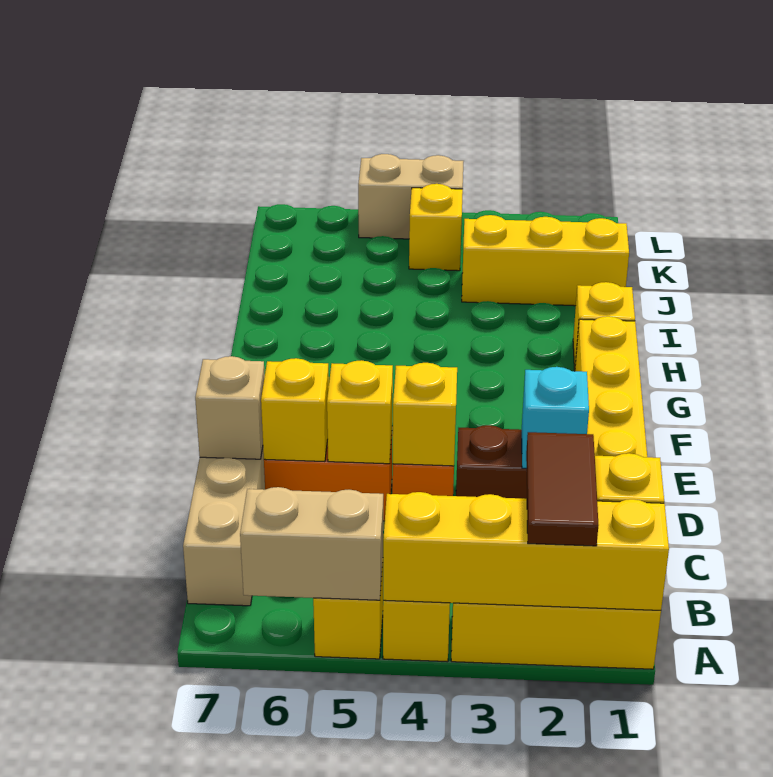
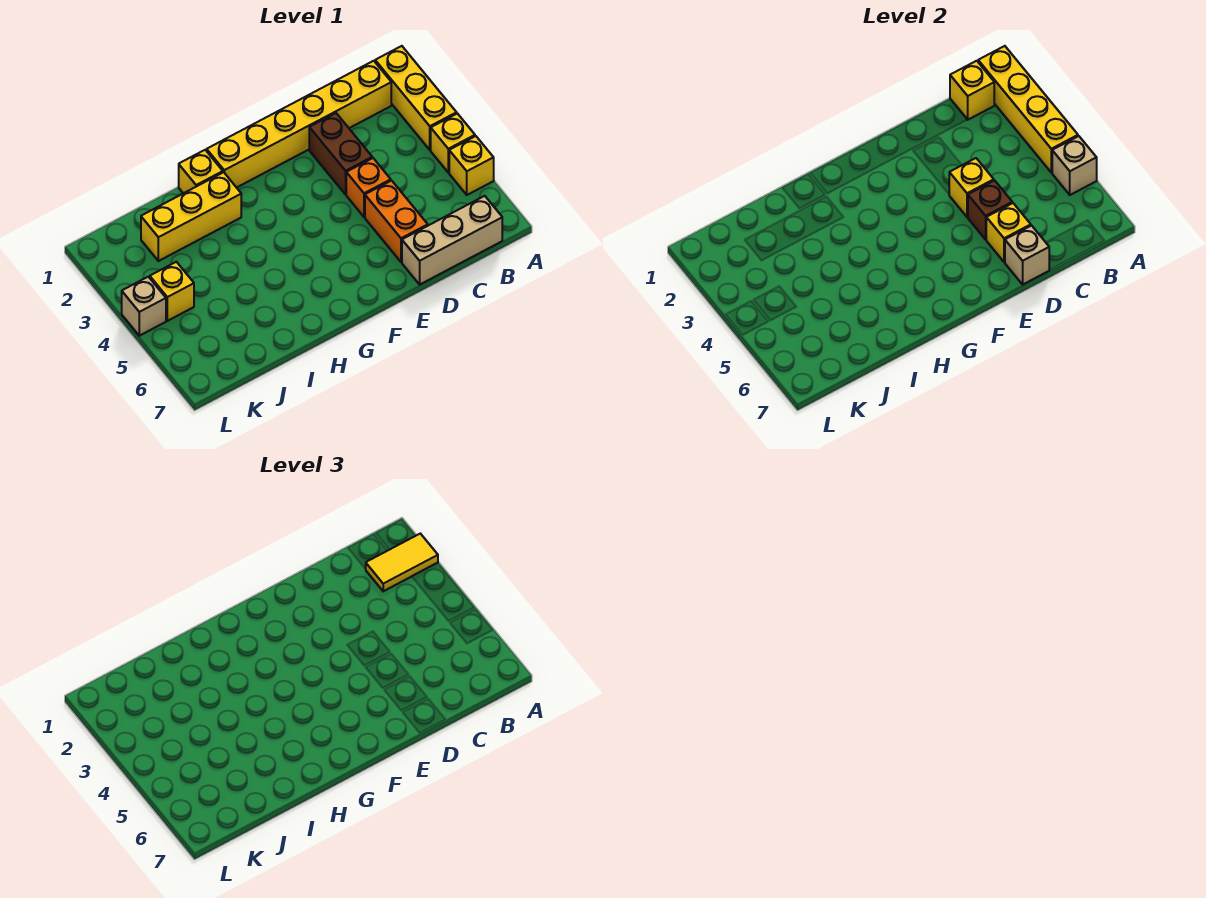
brown 1x2 tile [526,432,598,546] -> yellow 1x2 tile [366,534,438,591]
tan 1x2 brick [240,487,383,600] -> tan 1x1 brick [1052,136,1097,195]
cyan 1x1 brick [522,367,589,468] -> none
yellow 1x1 brick [327,360,393,464] -> brown 1x1 brick [968,181,1012,239]
yellow 1x3 brick [462,215,629,306] -> yellow 1x3 brick turned to [141,172,241,261]
tan 1x2 brick [358,154,463,239] -> tan 1x1 brick [122,277,166,336]

